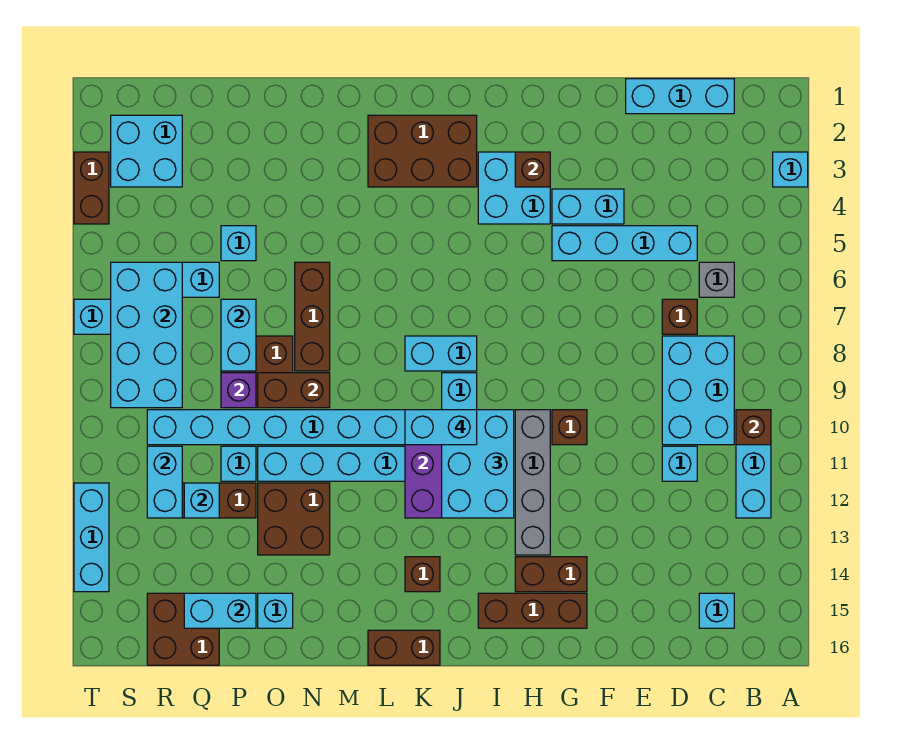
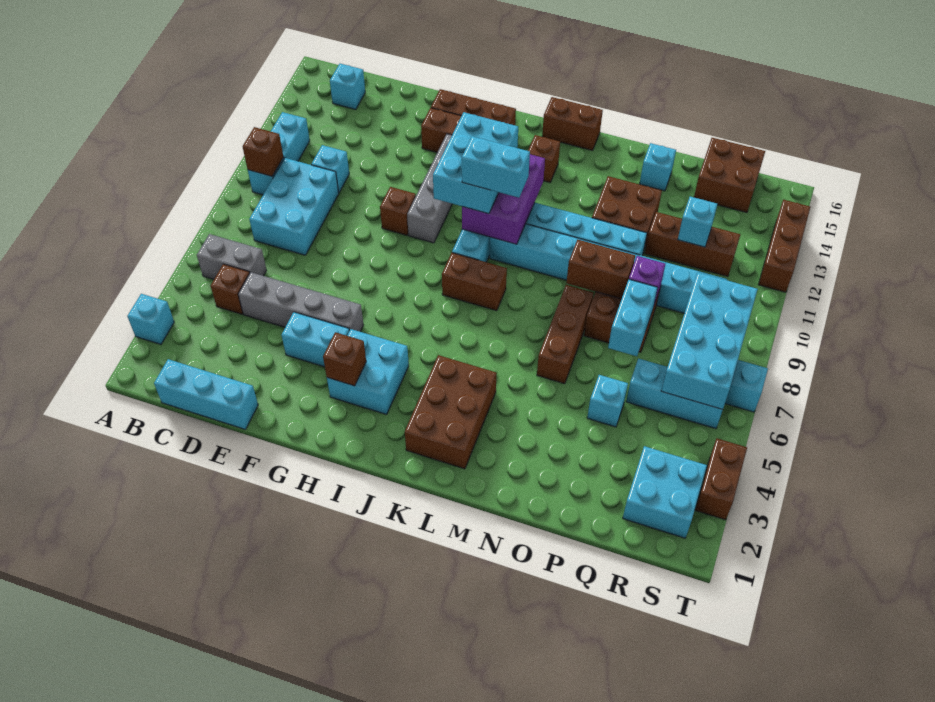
grey 1x1 brick [699,262,734,297] -> grey 1x2 brick [197,234,267,279]
cyan 1x4 brick [552,226,697,261] -> grey 1x4 brick [238,272,363,332]
brown 1x1 brick [662,299,697,334] -> brown 1x1 brick moved to [211,264,250,314]
brown 2x3 brick [368,115,477,187] -> brown 2x3 brick turned to [405,355,497,469]
cyan 1x2 brick [405,336,477,371] -> brown 1x2 brick [442,253,507,311]
cyan 1x1 brick [221,446,256,481] -> none
cyan 1x2 brick [184,593,256,628] -> none
cyan 1x2 brick [147,446,182,518] -> none
cyan 1x3 brick [74,483,109,592] -> brown 1x3 brick [758,200,810,292]

